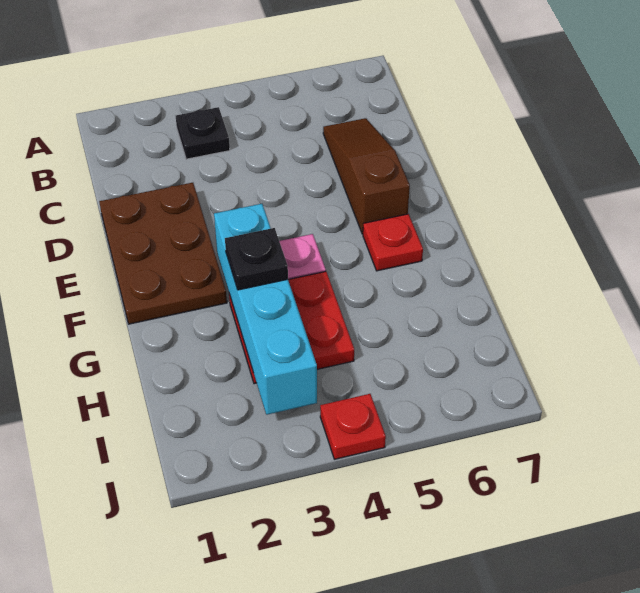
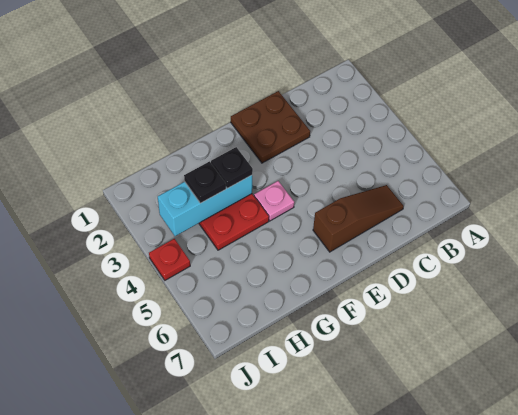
black 1x1 plate [176,107,230,159] -> black 1x1 plate moved to [184,161,226,203]
brown 2x3 plate [99,183,227,324] -> brown 2x2 plate [231,91,310,163]
cyan 1x4 brick [214,204,317,415] -> cyan 1x3 brick [158,175,252,236]
red 1x1 plate [363,214,423,271] -> none

